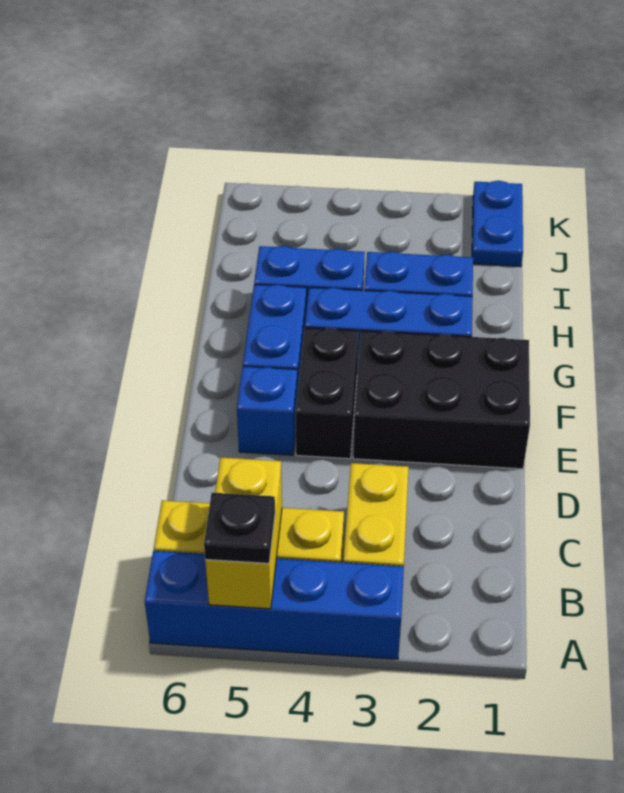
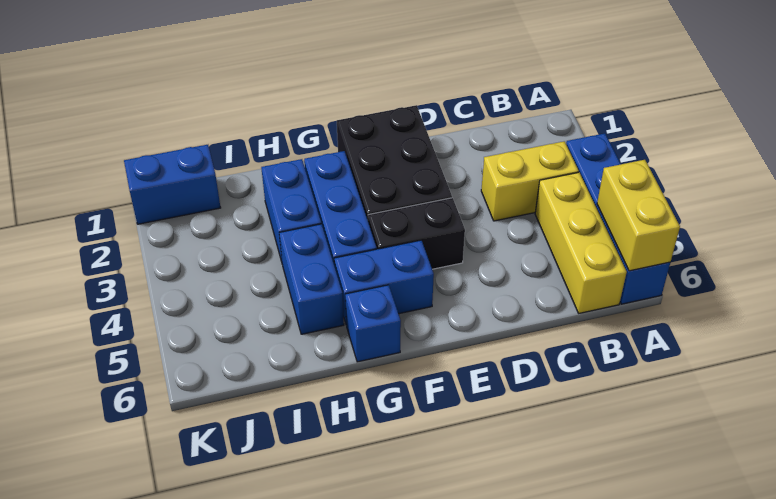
yellow 1x2 brick [205,457,282,609] -> yellow 1x2 brick turned to [597,160,680,271]
black 1x1 plate [204,493,275,563] -> none
blue 1x1 brick [237,366,298,455] -> blue 1x1 brick moved to [345,285,401,362]
blue 1x2 plate [472,181,523,267] -> blue 1x2 brick [124,145,221,224]

